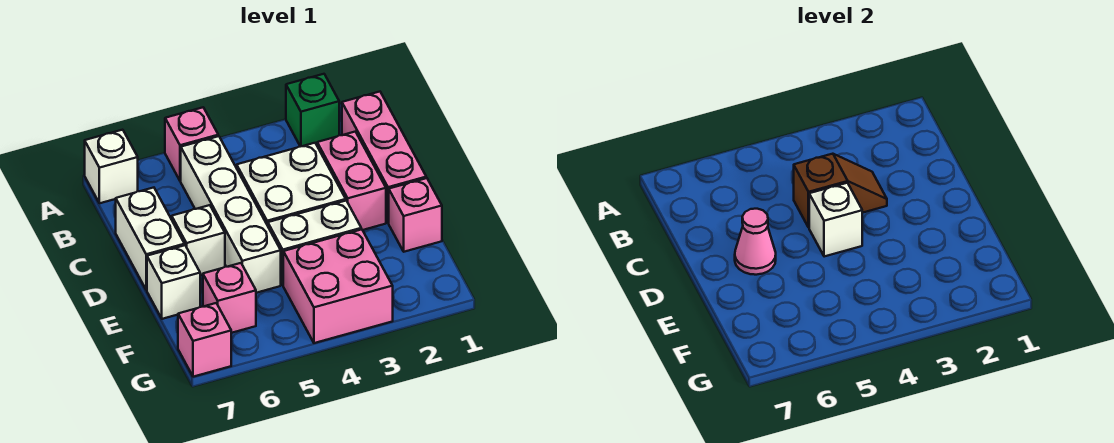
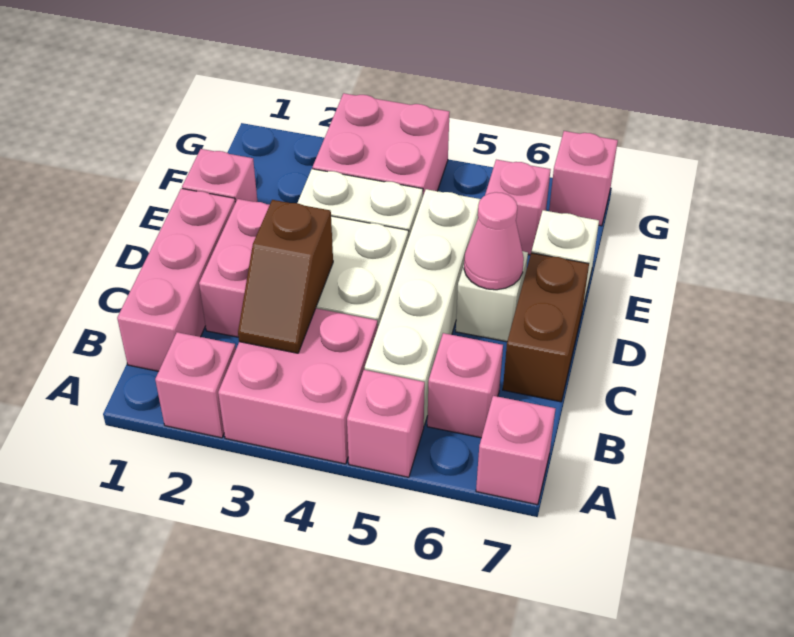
green 1x1 brick [286,74,339,147] -> pink 1x1 brick [155,332,236,438]
none -> pink 2x2 brick [218,308,378,464]
white 1x1 brick [85,130,138,203] -> pink 1x1 brick [476,396,556,505]
none -> pink 1x1 brick [427,333,503,438]
brown 1x2 slope [794,154,887,227] -> brown 1x2 slope turned to [238,200,333,353]
white 1x2 brick [116,188,185,290] -> brown 1x2 brick [503,253,589,402]
white 1x1 brick [809,183,862,257] -> none

